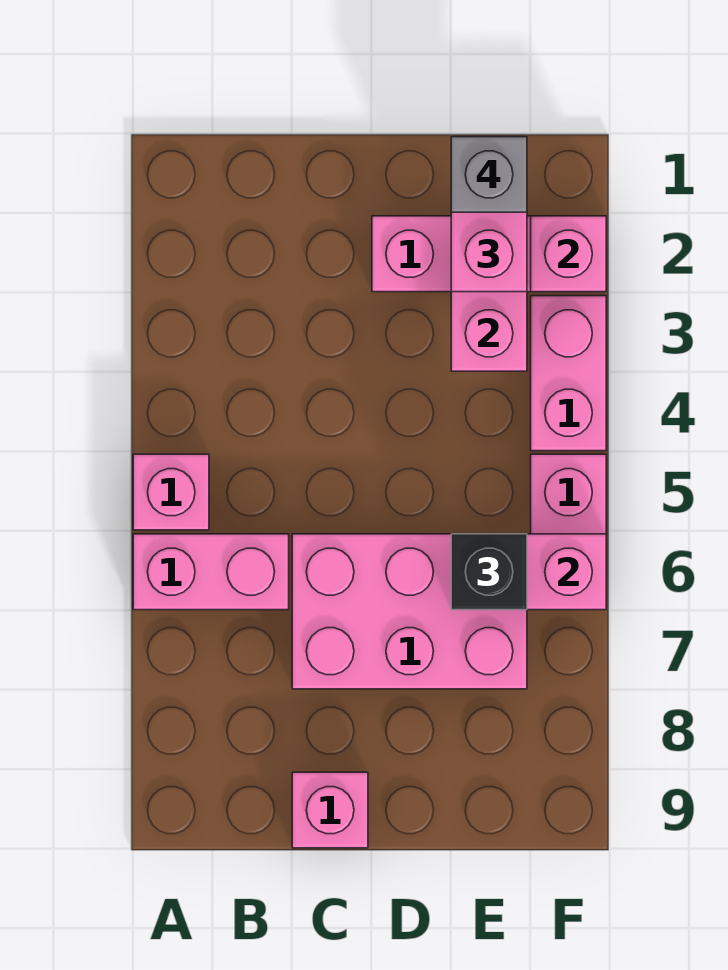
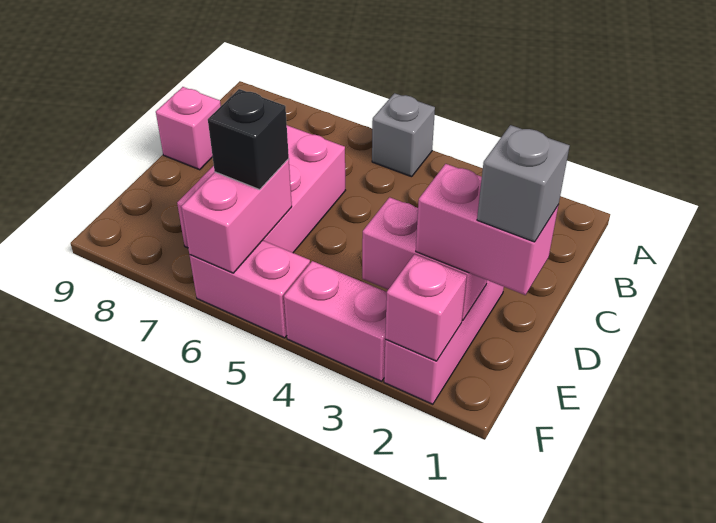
pink 1x1 brick [133,454,209,530] -> grey 1x1 brick [372,93,435,177]
pink 1x2 brick [133,534,289,610] -> none

